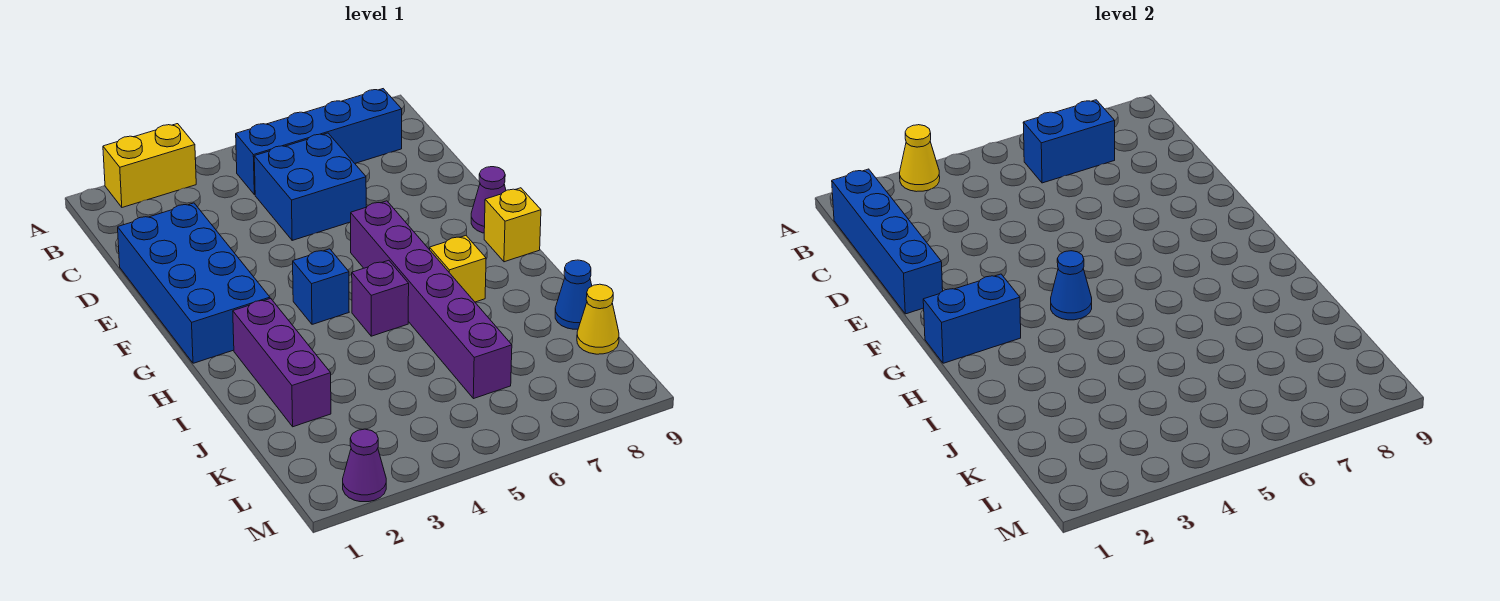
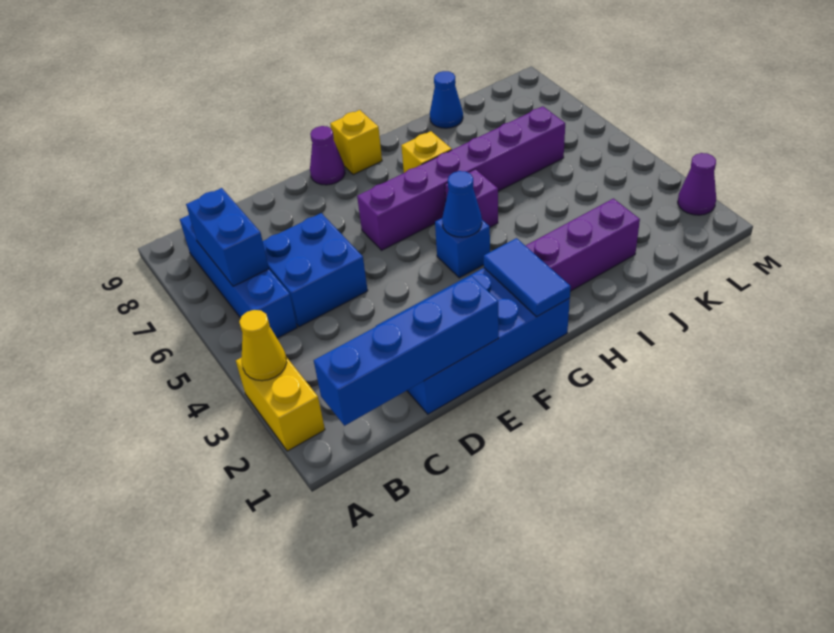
blue 1x2 brick [923,274,1021,363] -> blue 1x2 tile [484,238,571,317]
yellow 1x1 cone [577,284,619,354] -> none

